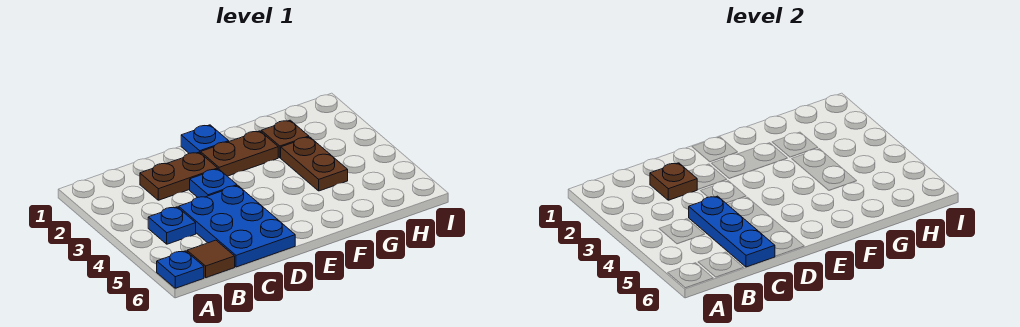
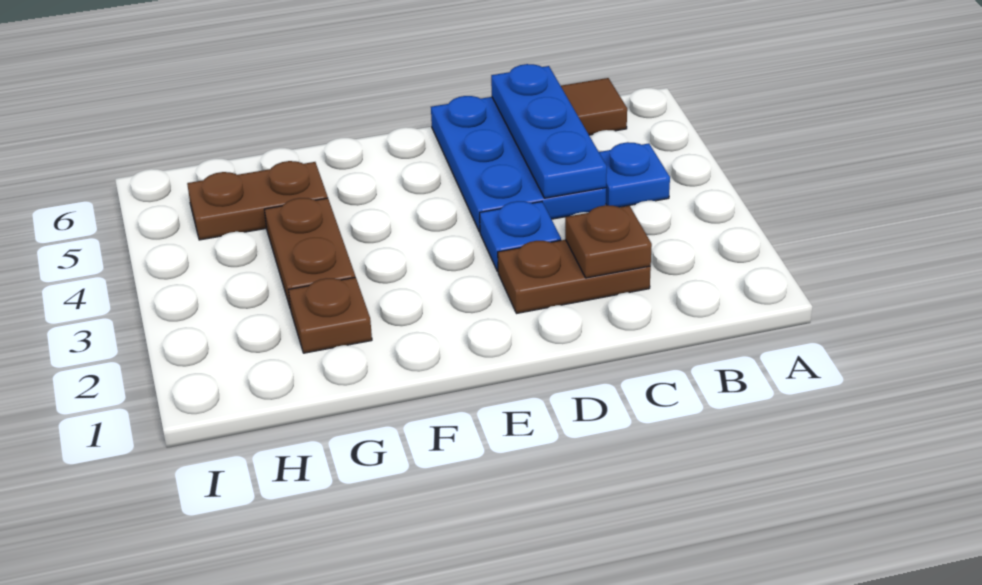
blue 1x1 plate [157,251,204,288] -> none
blue 1x1 plate [181,125,229,153] -> none
brown 1x2 plate [201,131,278,176] -> brown 1x2 plate moved to [187,161,328,240]

